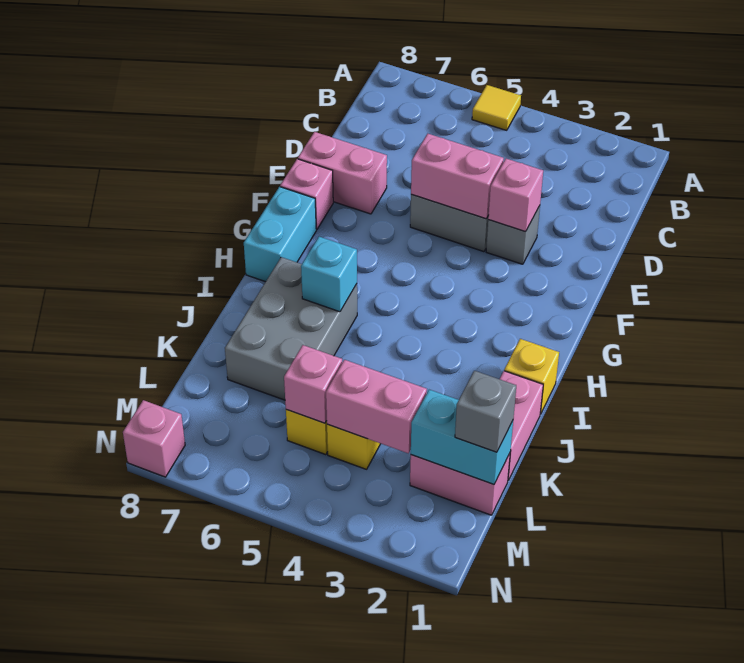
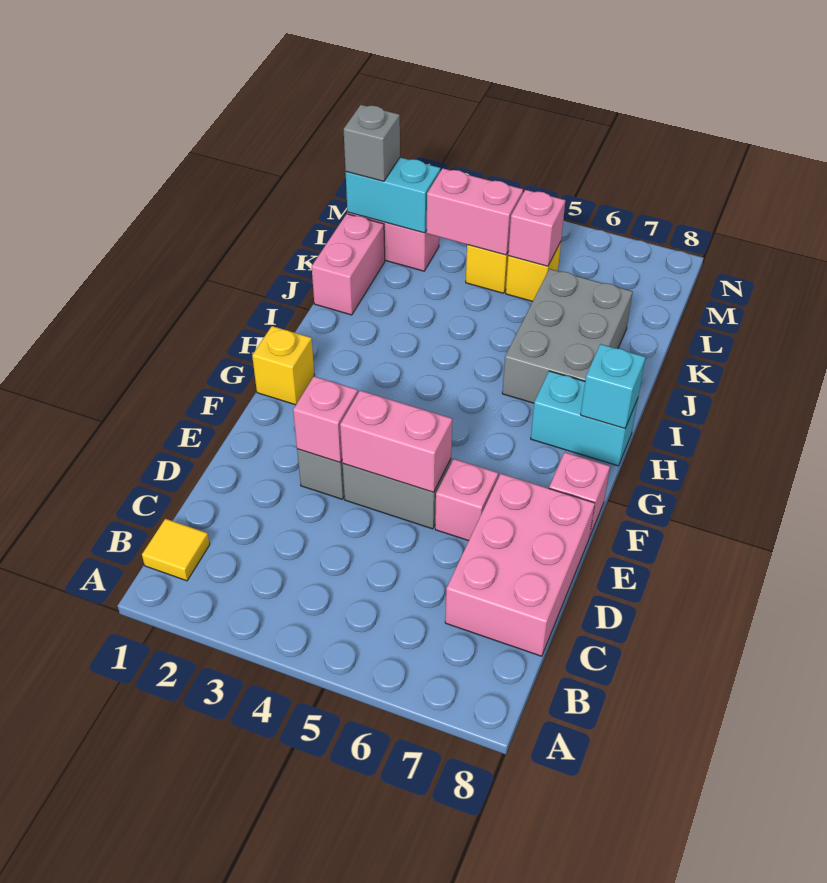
yellow 1x1 tile [472,85,521,130] -> yellow 1x1 tile moved to [142,519,210,581]
pink 1x2 brick [298,132,387,214] -> pink 2x3 brick [445,474,595,656]
cyan 1x2 brick [244,187,316,282] -> cyan 1x2 brick turned to [531,371,638,466]
yellow 1x1 brick [504,339,559,414] -> yellow 1x1 brick moved to [252,326,315,405]
cyan 1x1 brick [301,237,357,312] -> cyan 1x1 brick moved to [581,344,646,428]
pink 1x1 brick [123,400,185,477] -> pink 1x1 brick moved to [435,459,498,541]

